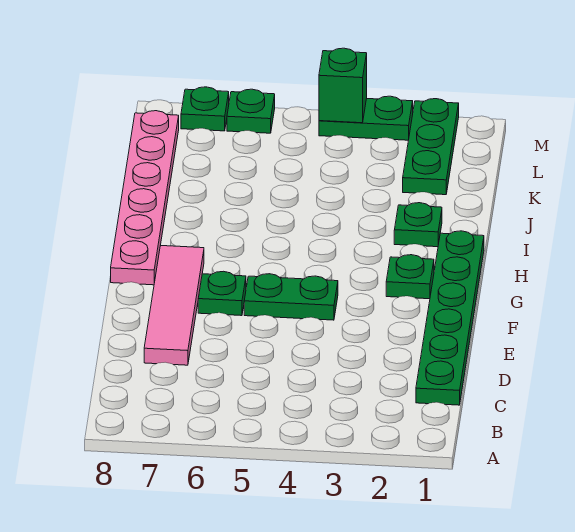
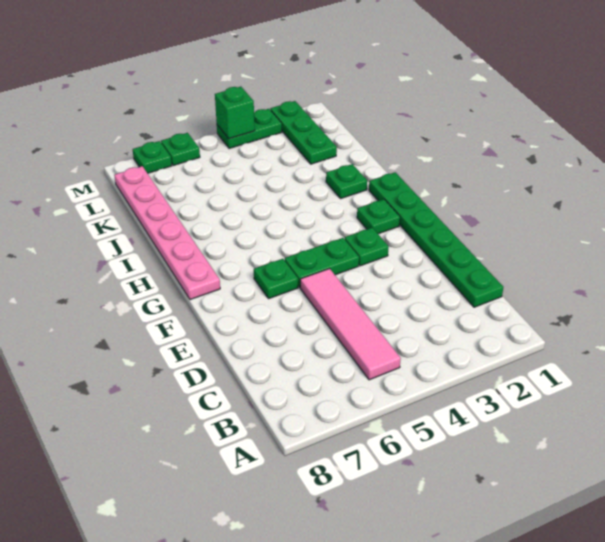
pink 1x4 tile [144,246,204,365] -> pink 1x4 tile moved to [300,269,401,380]
none -> green 1x1 plate [345,228,389,266]

